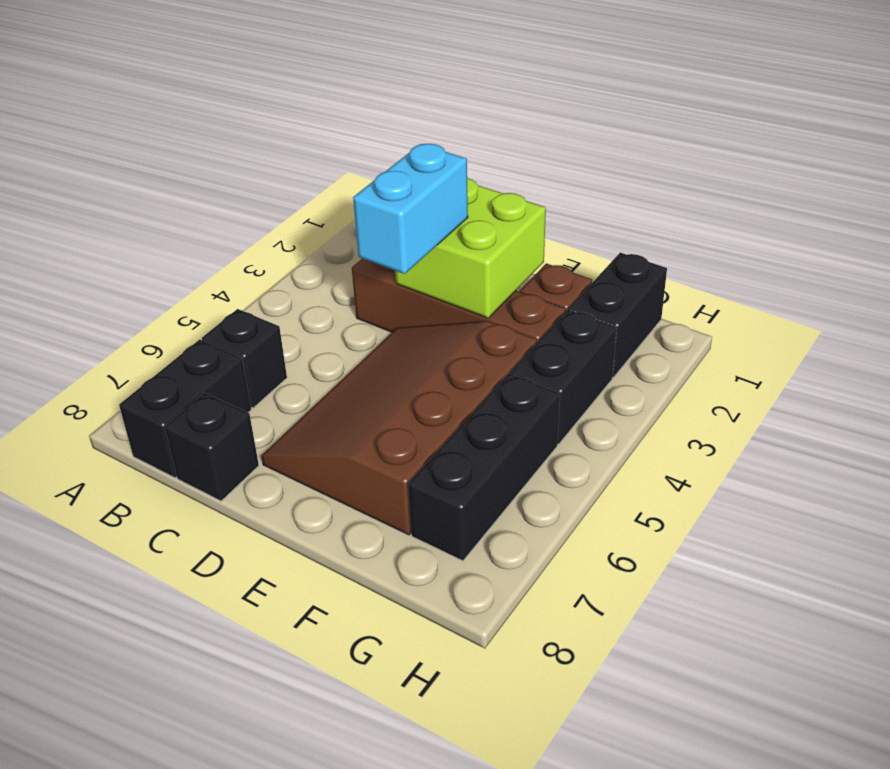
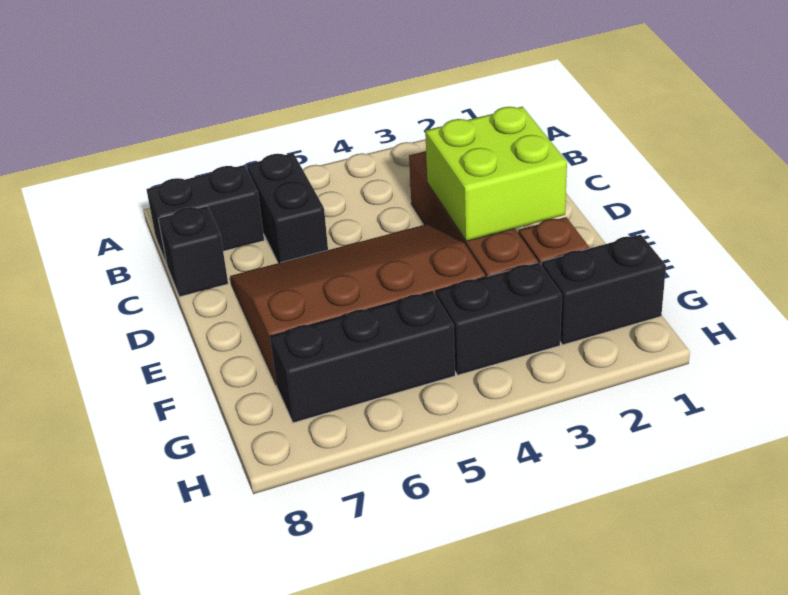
black 1x1 brick [202,309,287,408] -> black 1x2 brick [247,153,328,263]
cyan 1x2 brick [353,144,468,274] -> none

